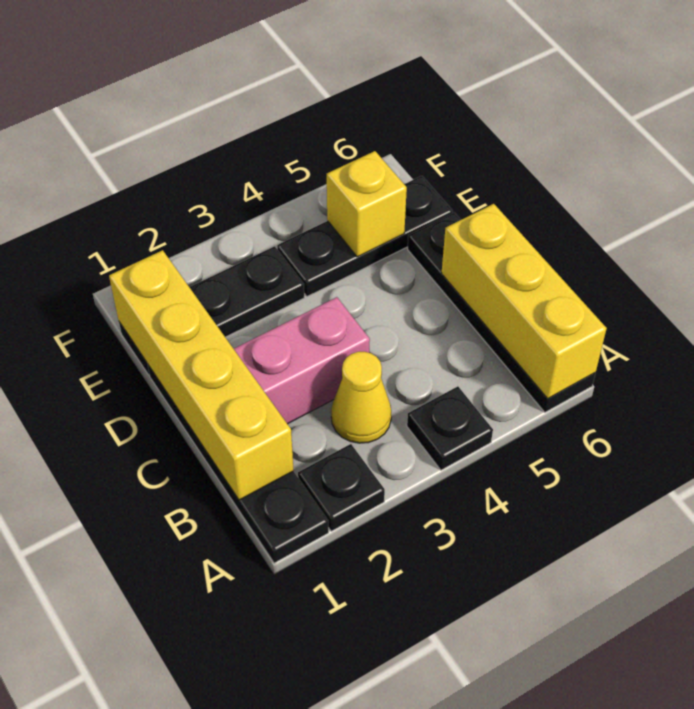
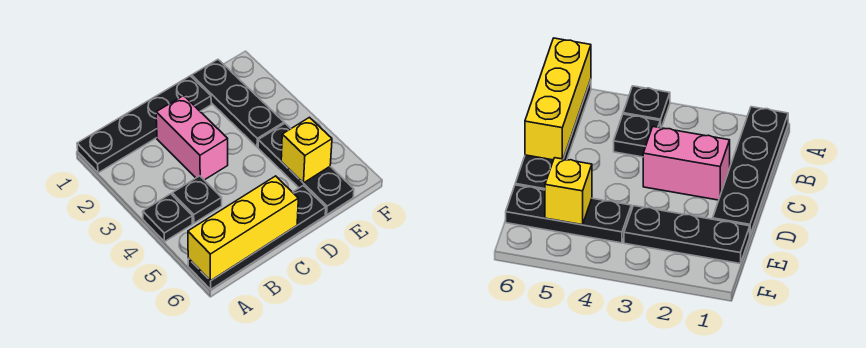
black 1x1 plate [298,444,385,531] -> black 1x1 plate moved to [172,176,222,223]
yellow 1x4 brick [109,250,294,500] -> none
yellow 1x1 cone [331,352,391,443] -> none

